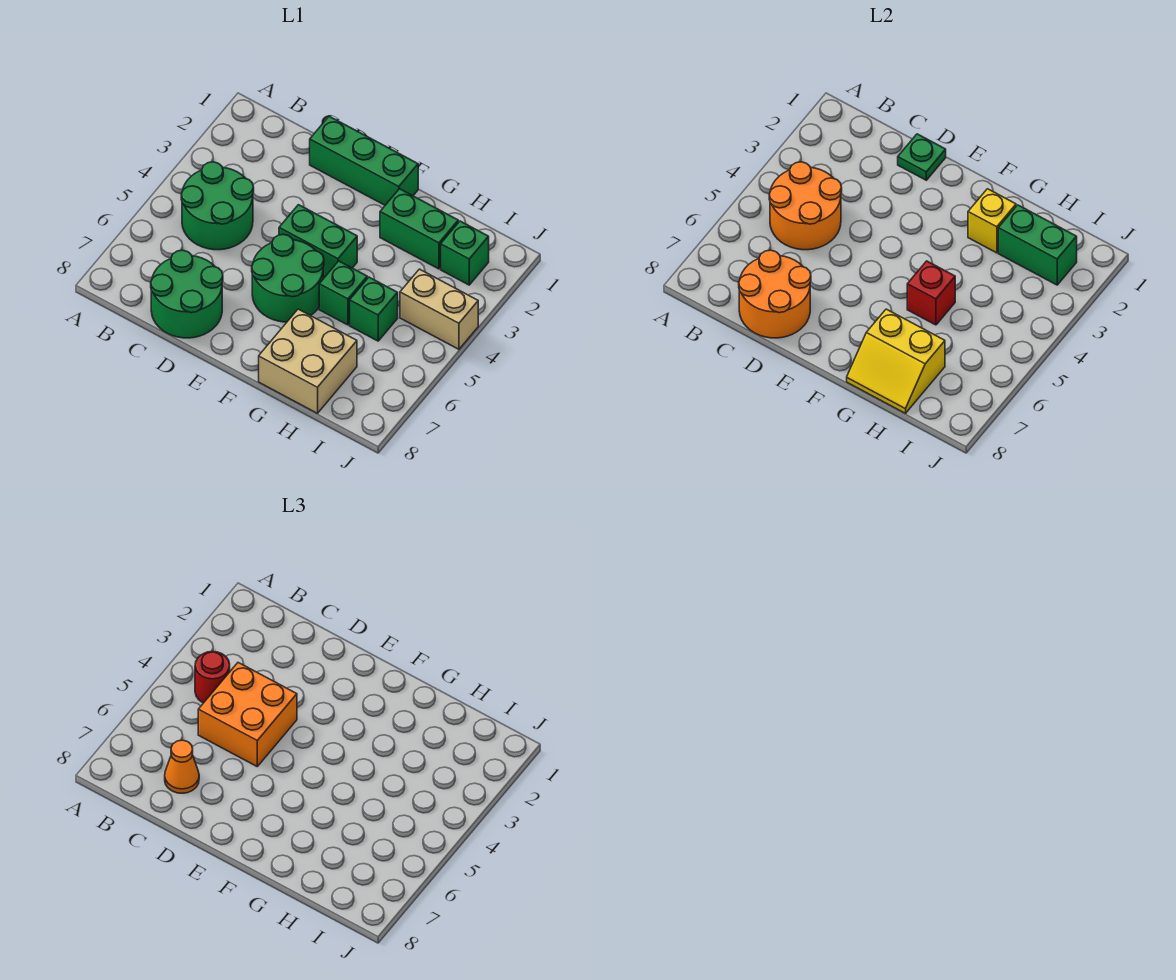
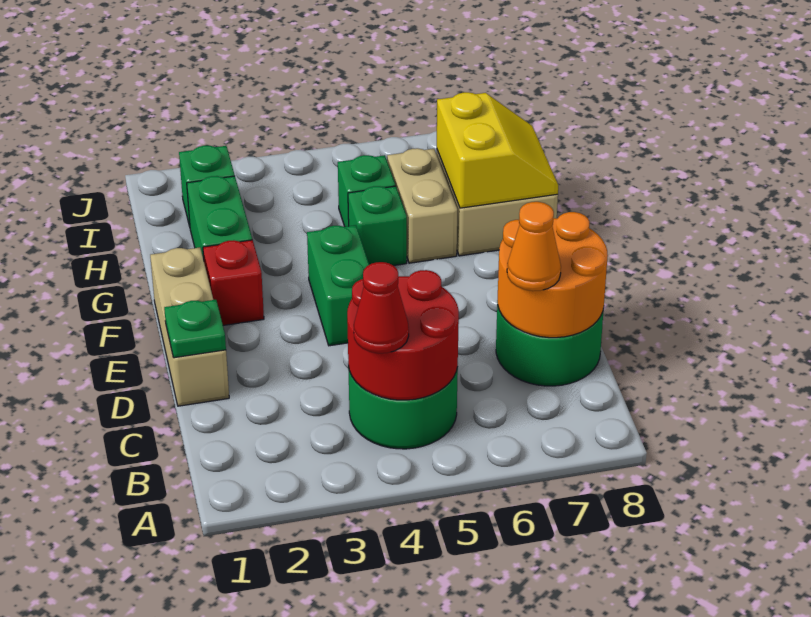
orange 2x2 round brick [769,162,842,250] -> red 2x2 round brick [347,270,459,400]
red 1x1 round brick [195,651,230,703] -> red 1x1 cone [354,262,409,353]
orange 2x2 brick [198,663,297,766] -> none
green 1x3 brick [310,116,418,205] -> tan 1x3 brick [150,247,229,406]
green 2x2 round brick [252,234,324,322] -> none
yellow 1x1 brick [968,189,1016,253] -> none
red 1x1 brick [907,261,955,325] -> red 1x1 brick moved to [203,240,264,325]
green 1x2 brick [998,205,1077,285] -> none
tan 1x2 brick [400,269,478,349] -> tan 1x2 brick moved to [387,148,457,263]

